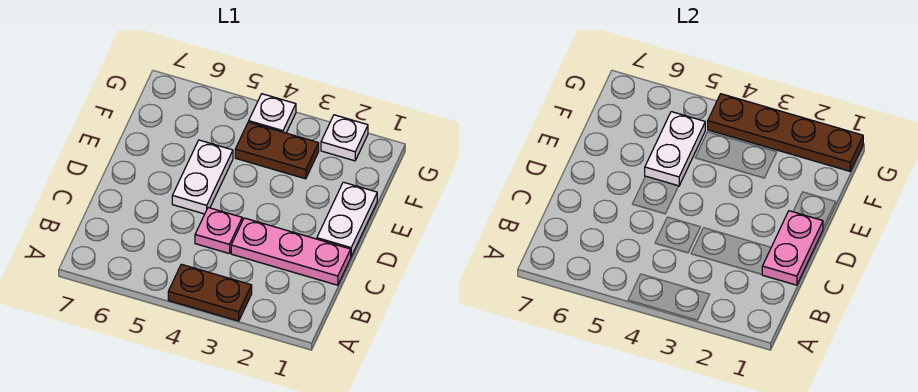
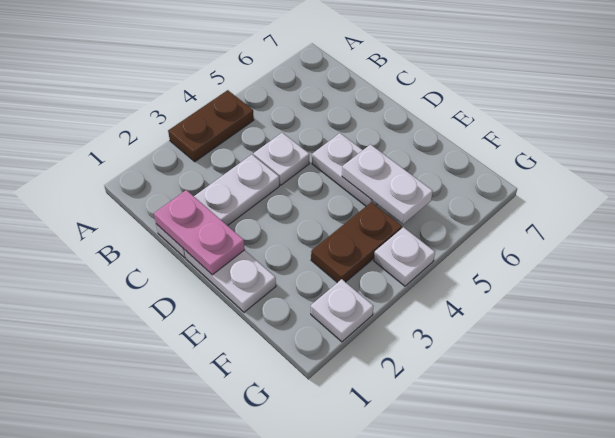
pink 1x3 plate [231,218,351,285] -> white 1x3 plate [156,155,279,258]
pink 1x1 plate [195,208,242,253] -> white 1x1 plate [253,133,309,185]
brown 1x4 plate [708,94,863,171] -> none

